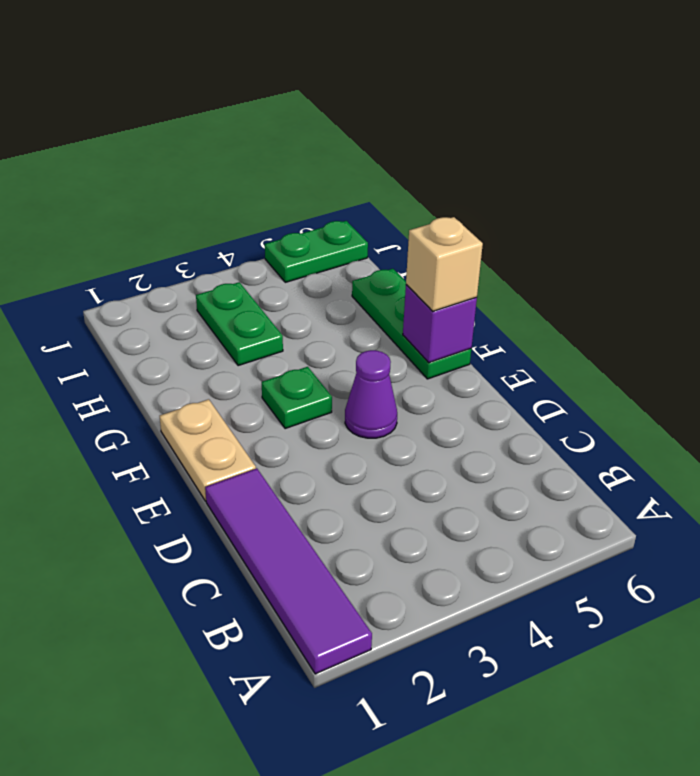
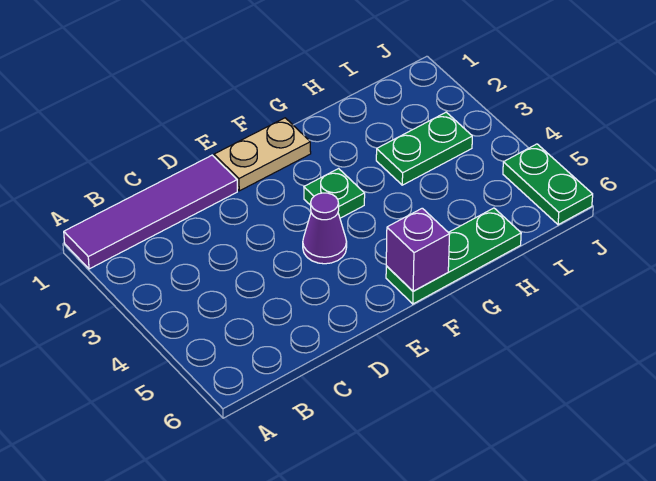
tan 1x1 brick [406,217,483,311] -> none

